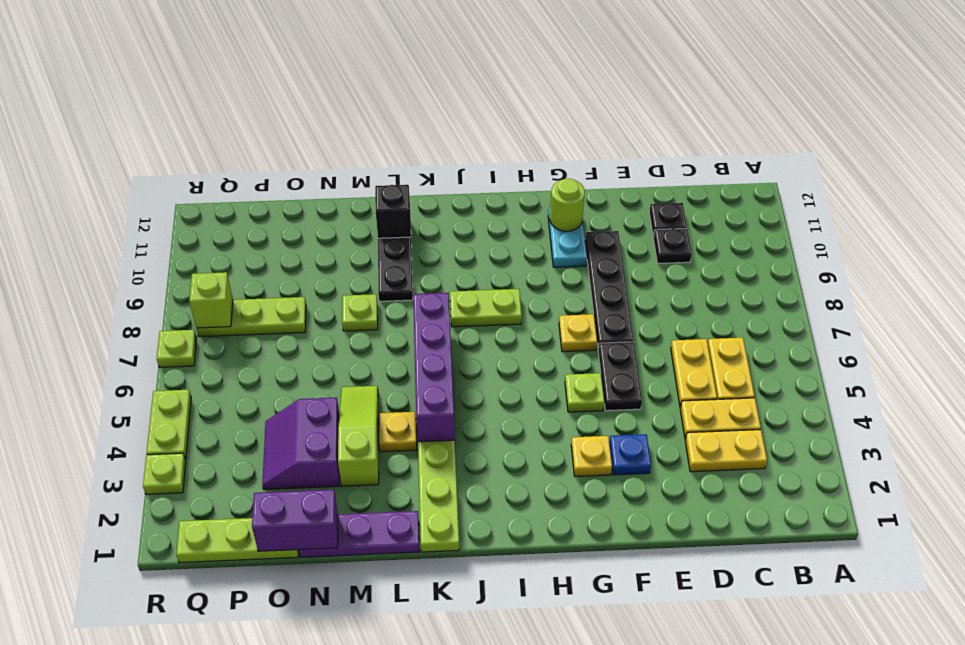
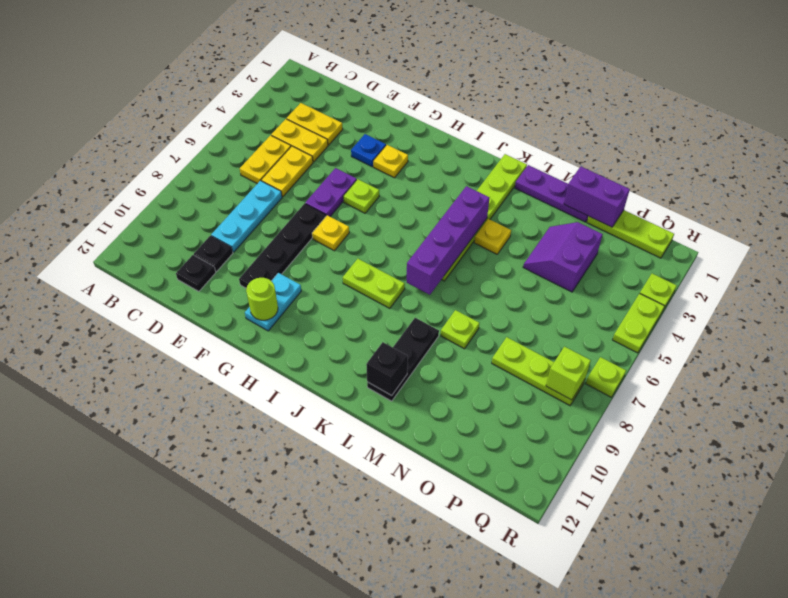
none -> cyan 1x3 plate [211,181,282,252]
black 1x2 plate [598,342,642,411] -> purple 1x2 plate [305,168,357,216]
lime 1x3 slope [338,386,379,486] -> none
purple 2x2 slope [262,397,340,489] -> purple 2x2 slope turned to [523,222,603,292]

